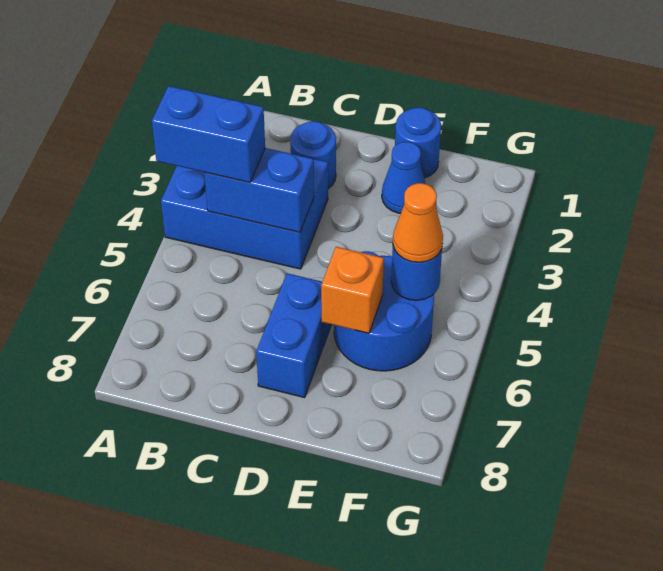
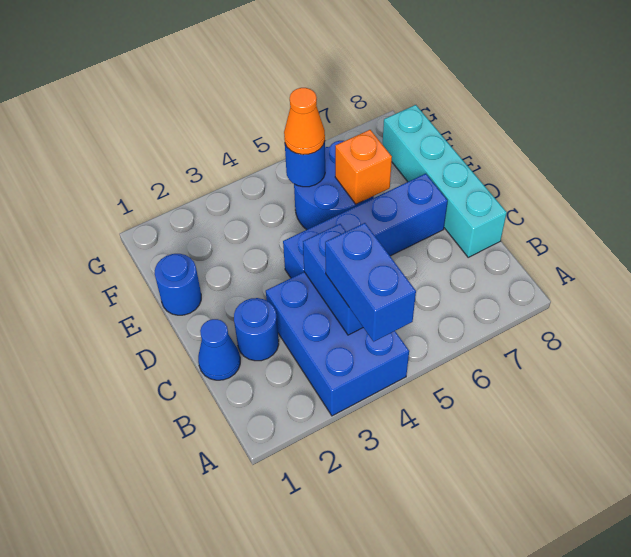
none -> cyan 1x4 brick [383,105,507,257]
blue 1x2 brick [256,273,331,397] -> blue 1x4 brick [283,174,448,278]
blue 1x1 cone [382,142,425,213] -> blue 1x1 cone moved to [198,319,240,380]

